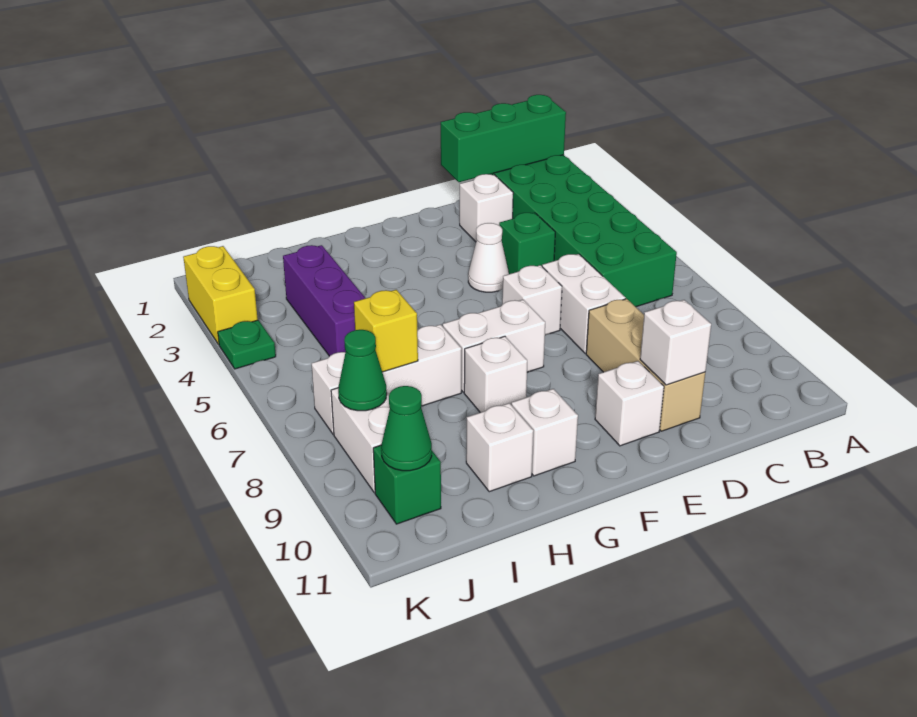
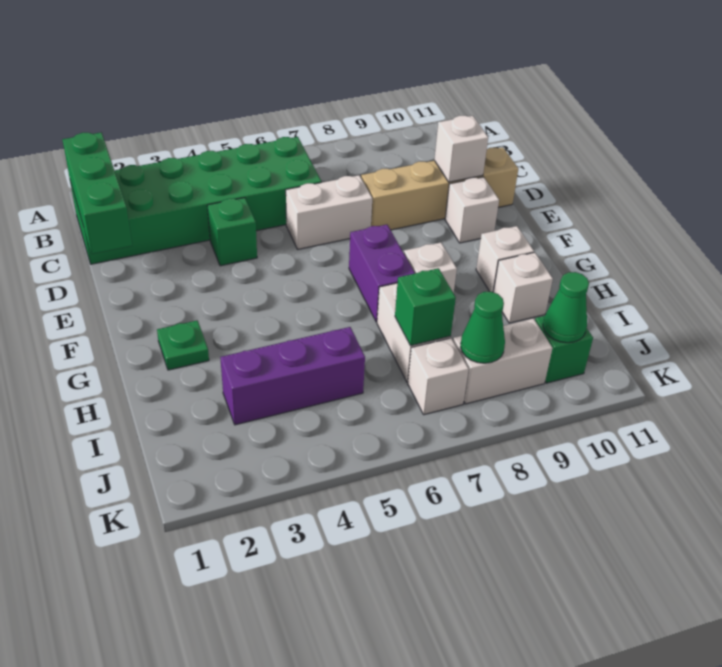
white 1x1 brick [460,174,513,242] -> none
tan 1x3 brick [586,299,705,431] -> tan 1x4 brick [361,147,518,230]
white 1x1 cone [468,223,509,292] -> none
white 1x1 brick [502,265,562,335] -> none
white 1x2 brick [443,300,545,393] -> purple 1x2 brick [349,225,415,322]
yellow 1x1 brick [354,290,418,372] -> green 1x1 brick [395,268,456,346]
yellow 1x2 brick [183,246,258,345] -> none
green 1x1 plate [218,320,276,369] -> green 1x1 plate moved to [157,320,209,370]

